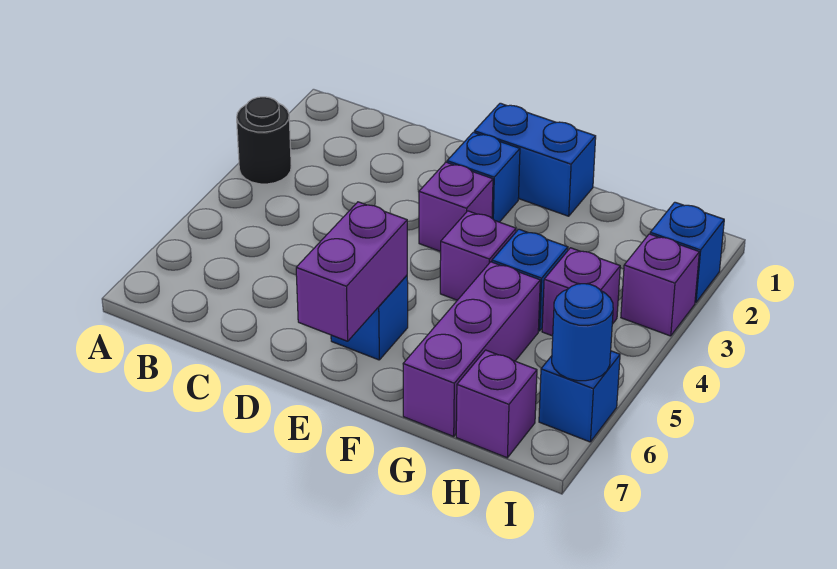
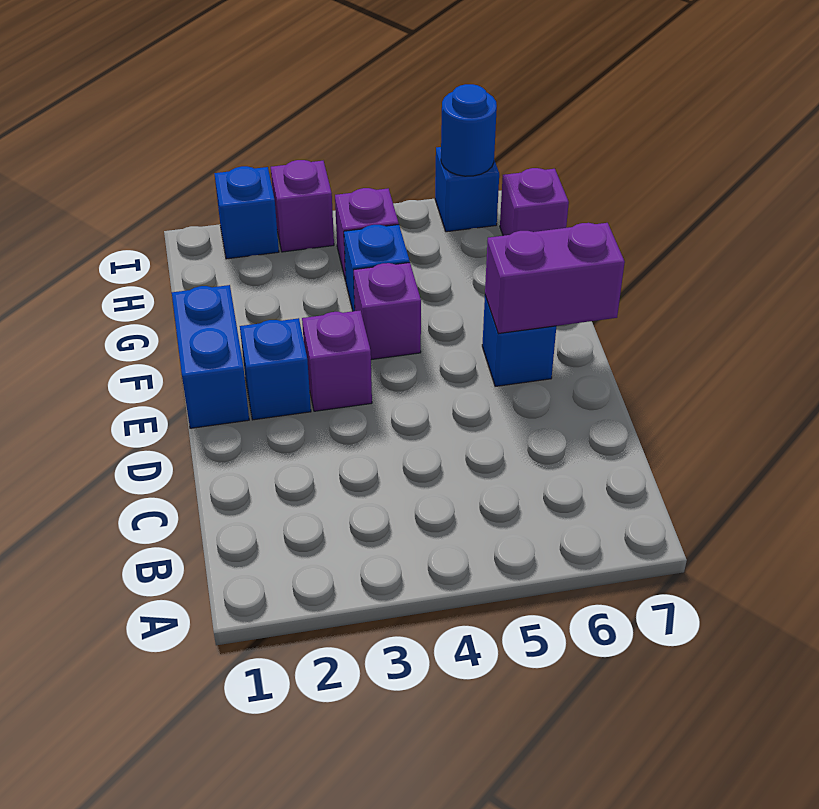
black 1x1 round brick [237,97,291,184] -> none
purple 1x3 brick [403,262,540,436] -> none

